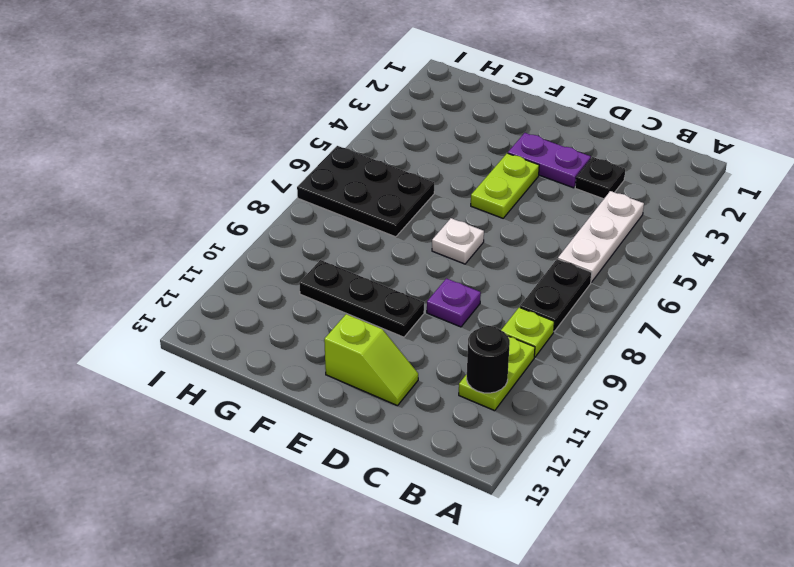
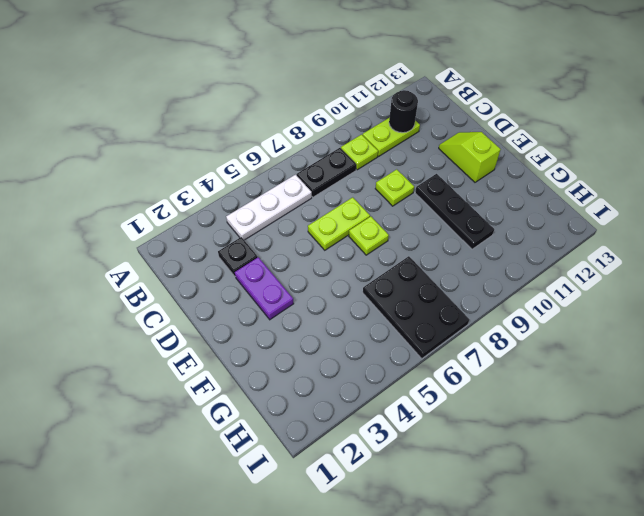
purple 1x1 plate [427,278,481,327] -> lime 1x1 plate [375,169,414,206]
lime 1x2 plate [471,153,539,218] -> lime 1x2 plate moved to [308,197,370,250]
white 1x1 plate [432,218,484,264] -> lime 1x1 plate [349,216,389,255]

